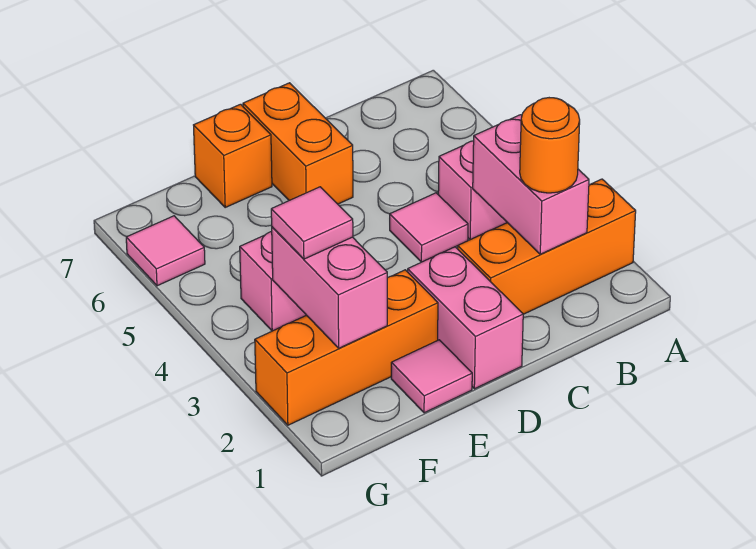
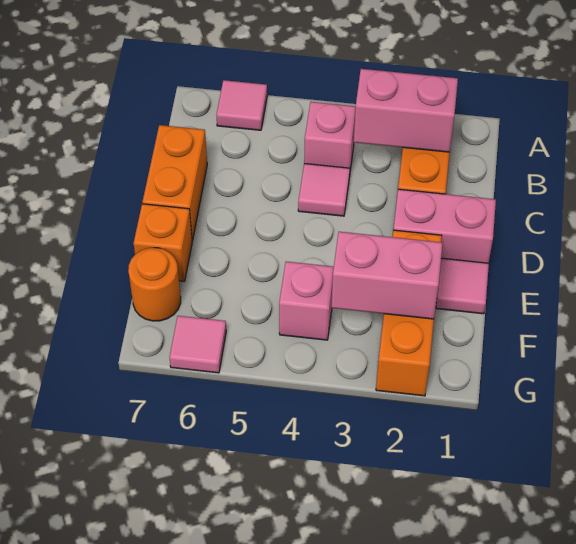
orange 1x1 round brick [520,98,580,193] -> orange 1x1 round brick moved to [128,248,181,321]
orange 1x2 brick [243,83,353,204] -> orange 1x2 brick turned to [142,125,207,240]
pink 1x1 tile [271,187,353,259] -> pink 1x1 tile moved to [217,80,267,130]

